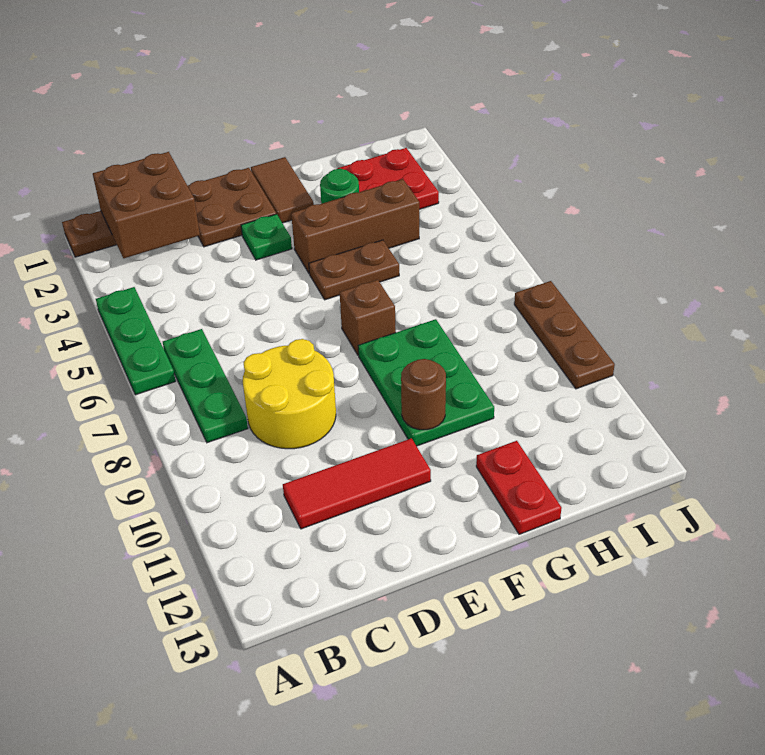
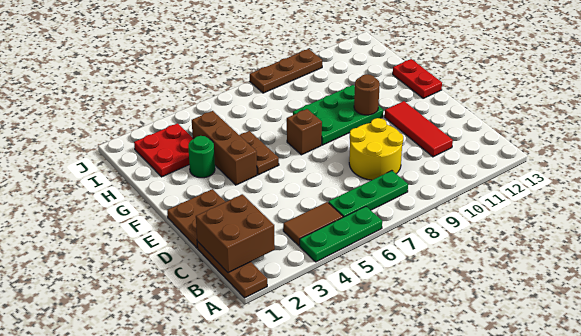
green 1x1 plate [241,214,292,260] -> none
brown 1x2 tile [251,157,314,223] -> brown 1x2 tile moved to [283,202,343,246]
red 1x2 plate [476,441,561,534] -> red 1x2 plate turned to [393,59,442,98]

